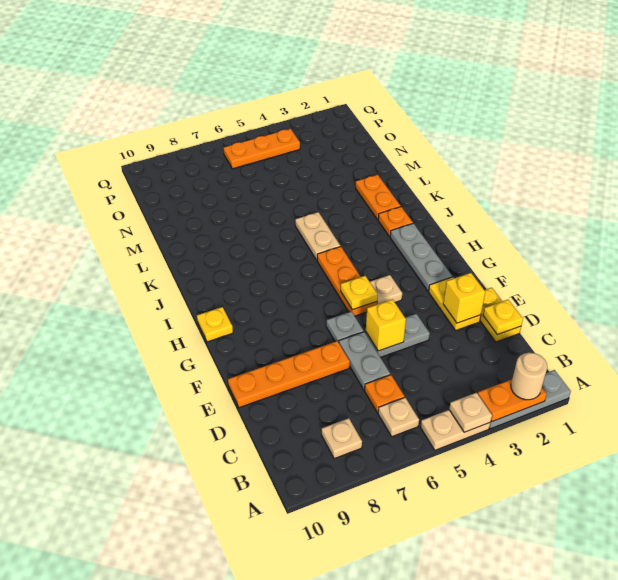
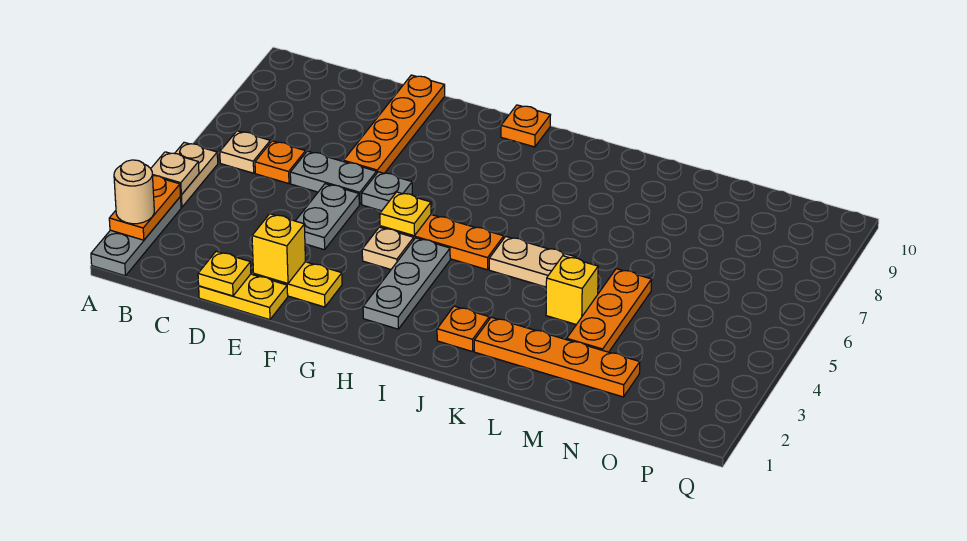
tan 1x1 plate [321,418,362,459] -> none
yellow 1x1 brick [366,299,406,351] -> yellow 1x1 brick moved to [546,256,598,325]
grey 1x3 plate [390,223,452,291] -> grey 1x3 plate turned to [363,238,450,329]
yellow 1x1 plate [197,307,233,342] -> orange 1x1 plate [501,105,550,147]
orange 1x2 plate [356,175,401,220] -> orange 1x4 plate [474,317,640,397]
orange 1x3 plate [223,129,300,169] -> orange 1x3 plate moved to [567,269,652,352]

